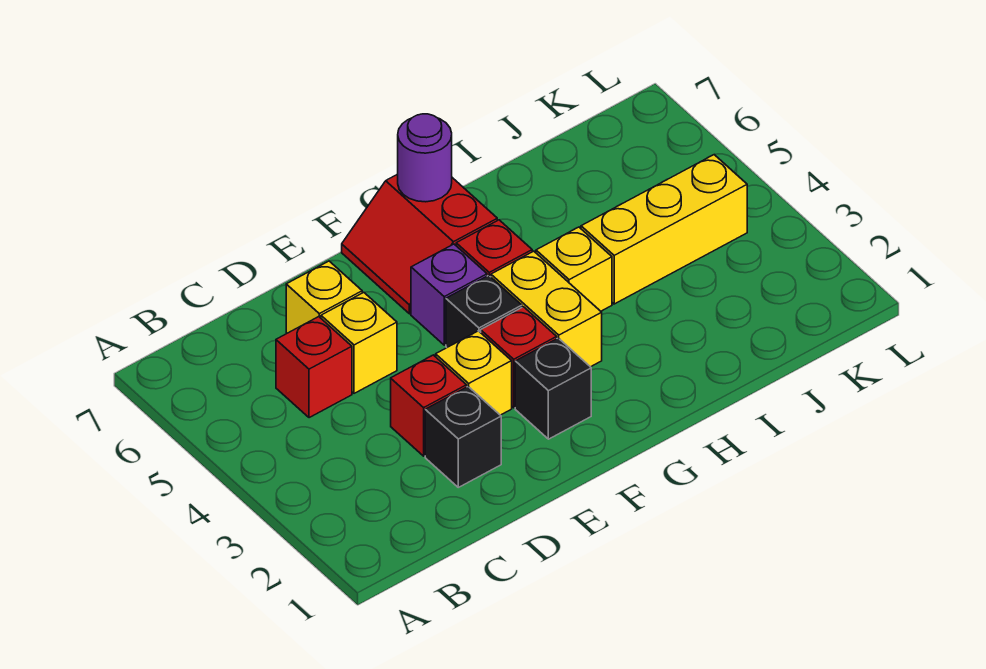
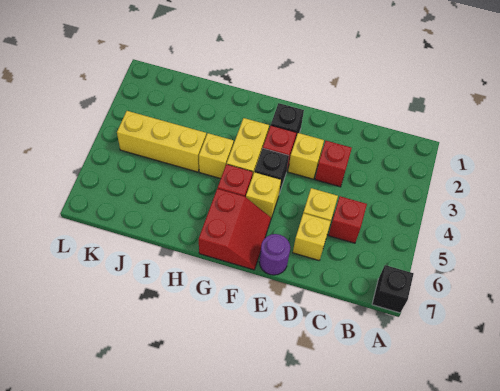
black 1x1 brick [425,387,501,487] -> black 1x1 brick moved to [372,265,414,313]
purple 1x1 brick [411,244,487,345] -> yellow 1x1 brick [246,172,281,218]
purple 1x1 round brick [398,114,452,202] -> purple 1x1 round brick moved to [259,234,290,275]

